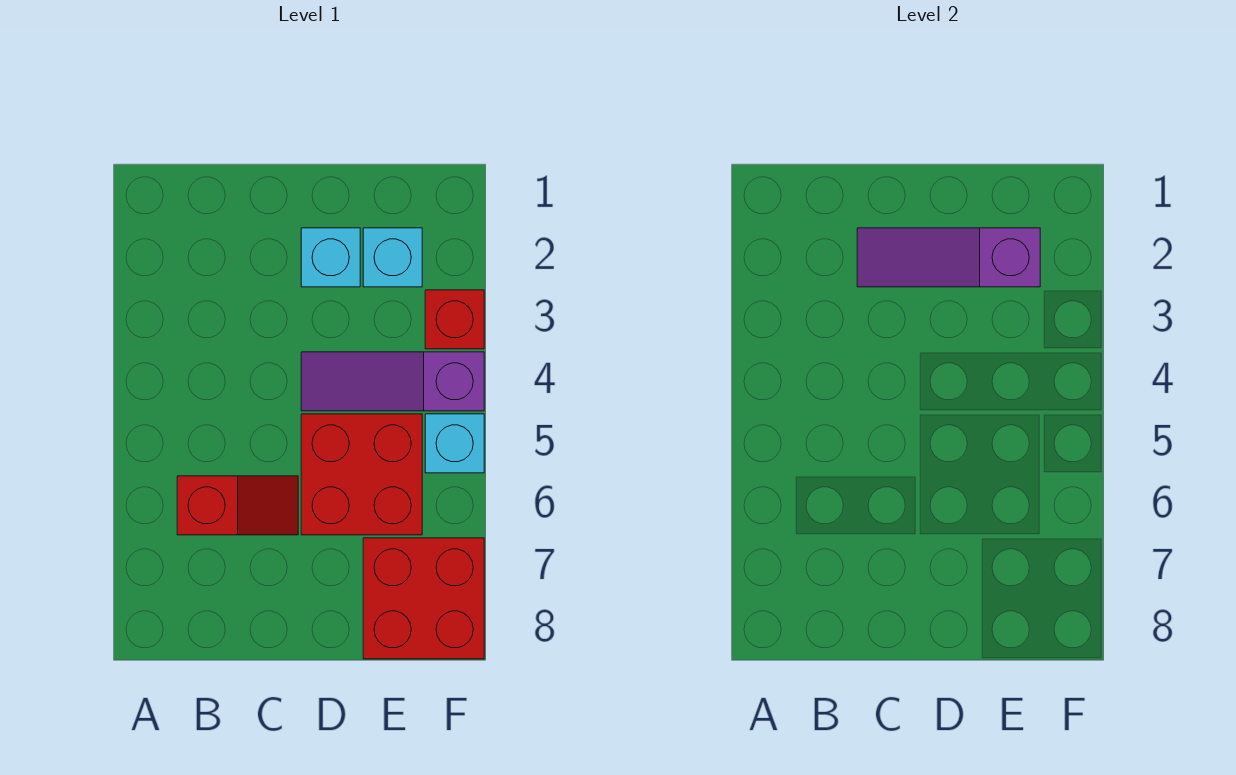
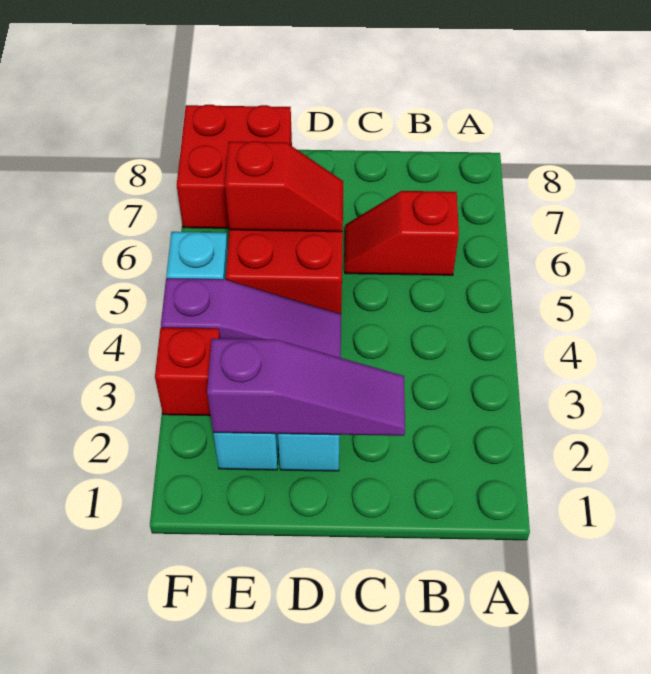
none -> red 1x2 slope [225,141,343,232]

